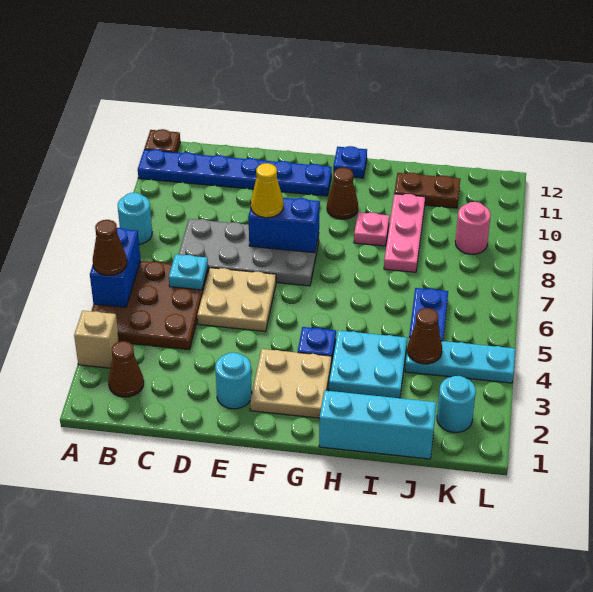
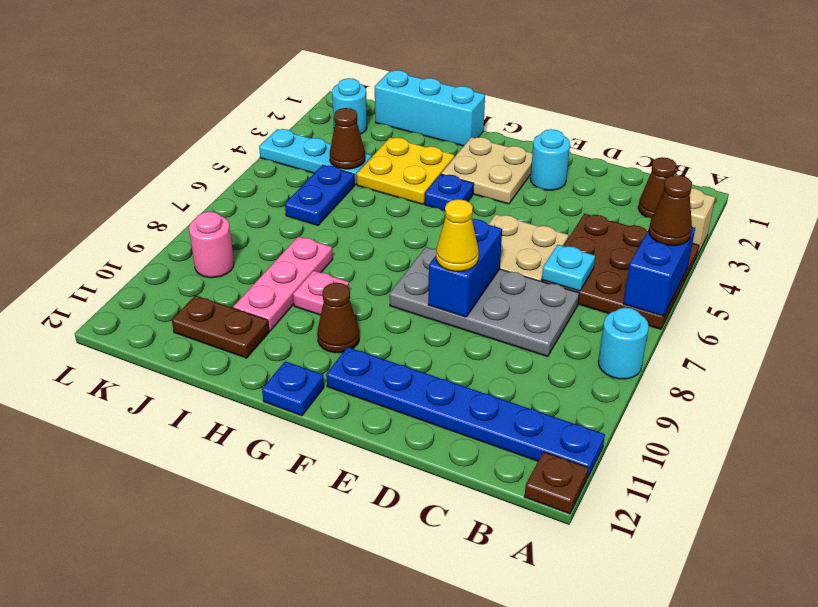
blue 1x2 brick [248,198,320,253] -> blue 1x2 brick turned to [428,219,502,317]
cyan 2x2 plate [329,331,407,398] -> yellow 2x2 plate [356,138,455,204]

